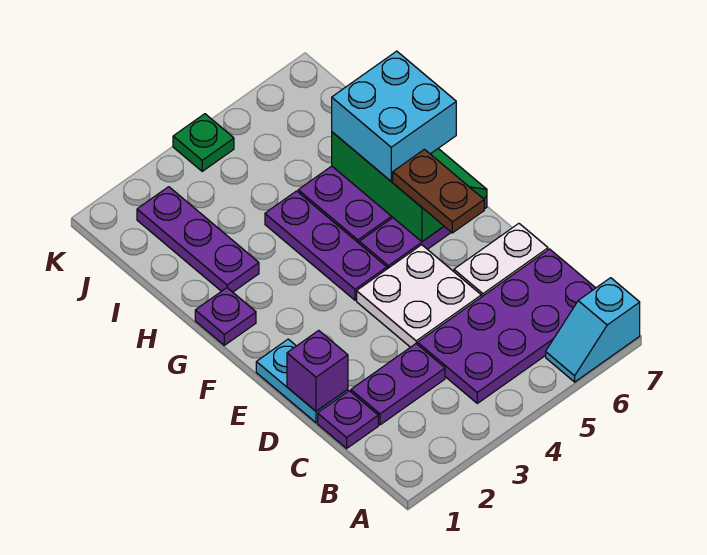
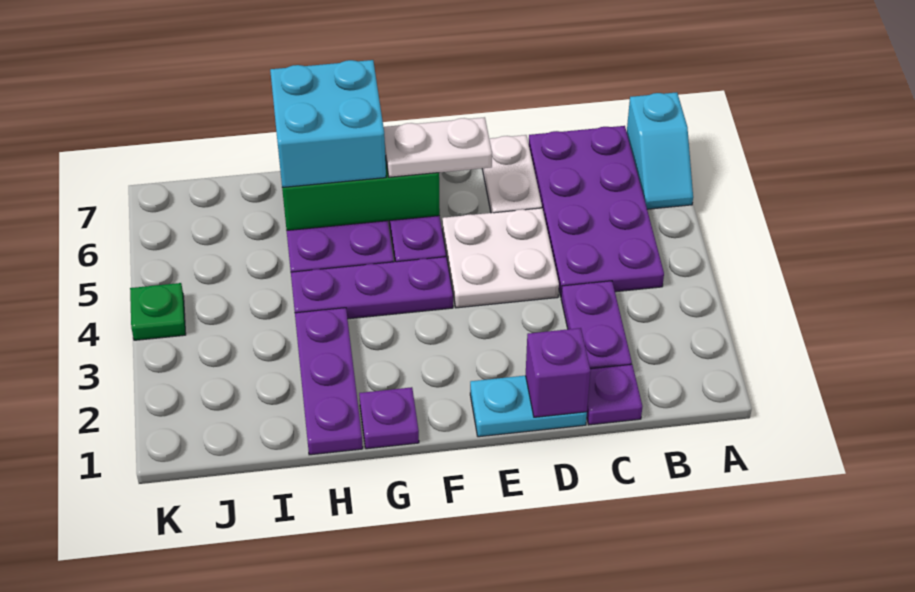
brown 1x2 plate [393,149,484,233] -> white 1x2 plate [384,117,492,177]
purple 1x3 plate [137,187,259,292] -> purple 1x3 plate turned to [295,308,363,455]

